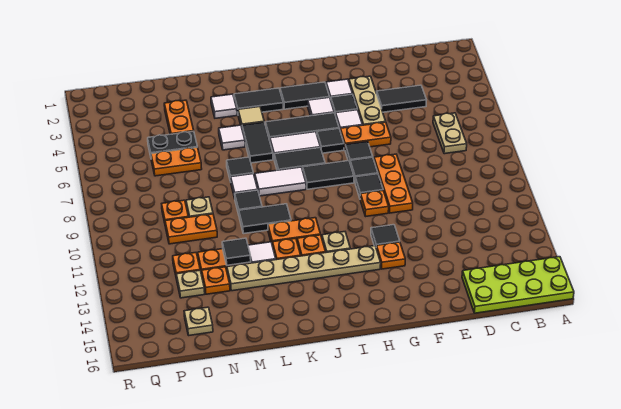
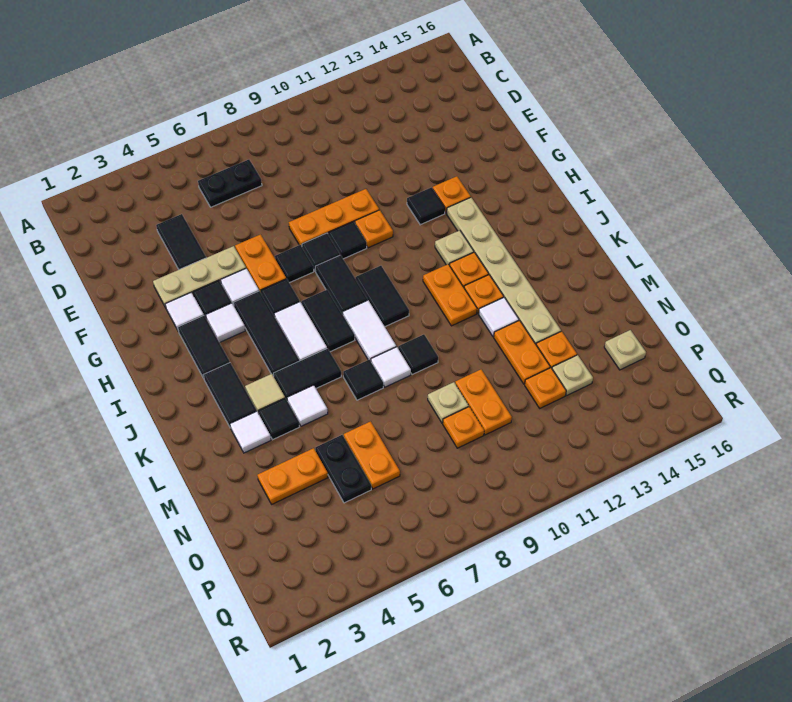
lime 2x4 plate [462,257,574,313] -> none
tan 1x2 plate [433,113,467,154] -> black 1x2 plate [198,160,262,207]
black 1x2 tile [239,204,291,234] -> black 1x2 tile moved to [356,266,409,327]
black 1x1 tile [222,238,251,265] -> black 1x1 tile moved to [259,398,299,440]

